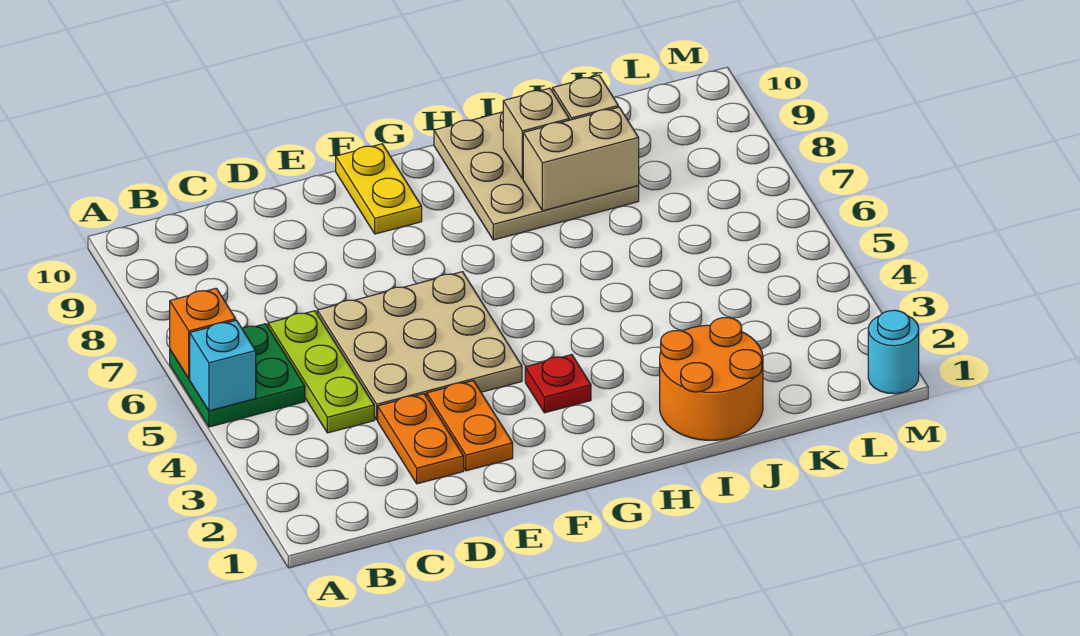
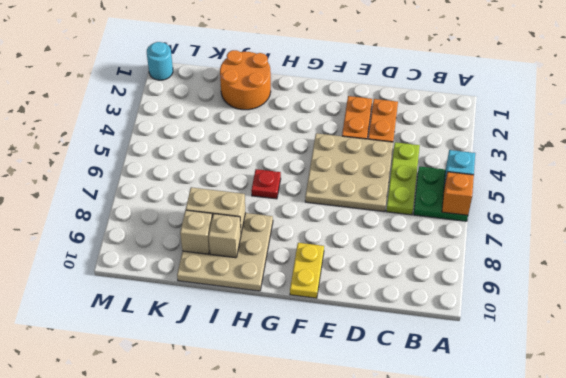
red 1x1 plate [525,355,591,413] -> red 1x1 plate moved to [251,169,281,199]

